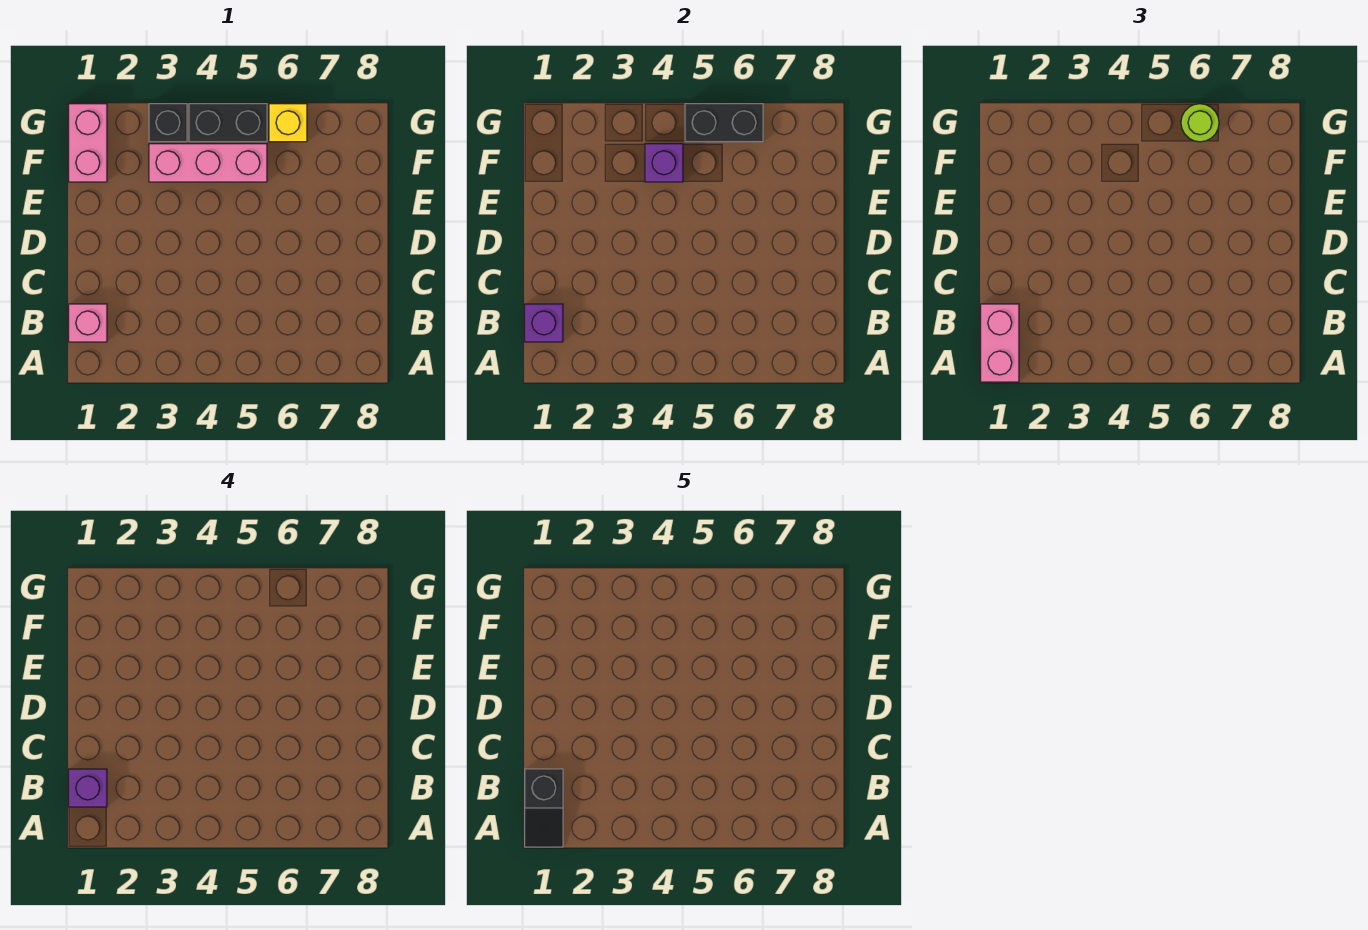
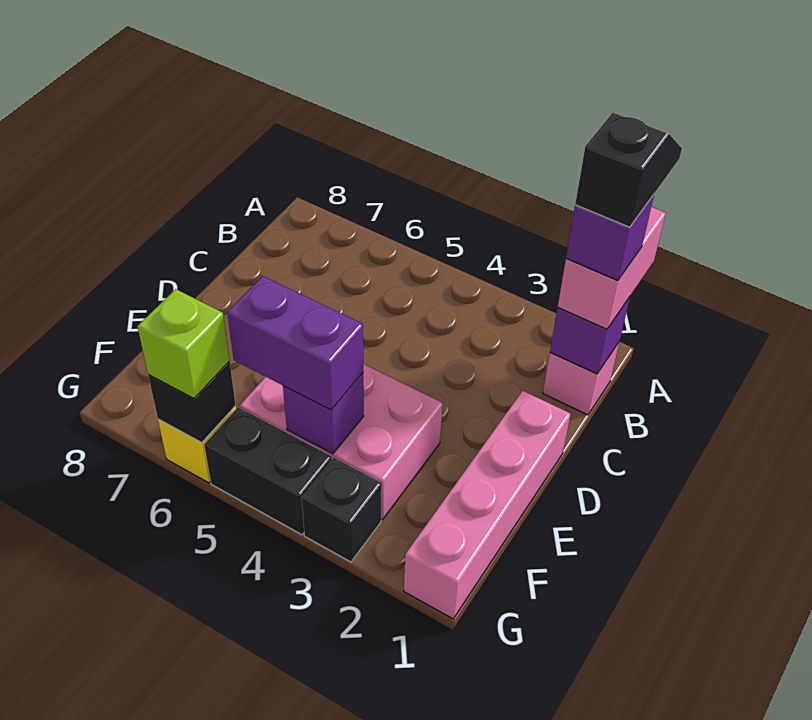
pink 1x2 brick [69,104,107,182] -> pink 1x4 brick [404,391,571,619]
pink 1x3 brick [149,144,267,182] -> pink 2x3 brick [240,364,443,520]
none -> purple 1x2 brick [227,276,363,410]
black 1x2 brick [685,104,763,142] -> black 1x1 brick [148,362,236,443]
lime 1x1 round brick [1181,104,1219,142] -> lime 1x1 brick [137,289,230,398]

